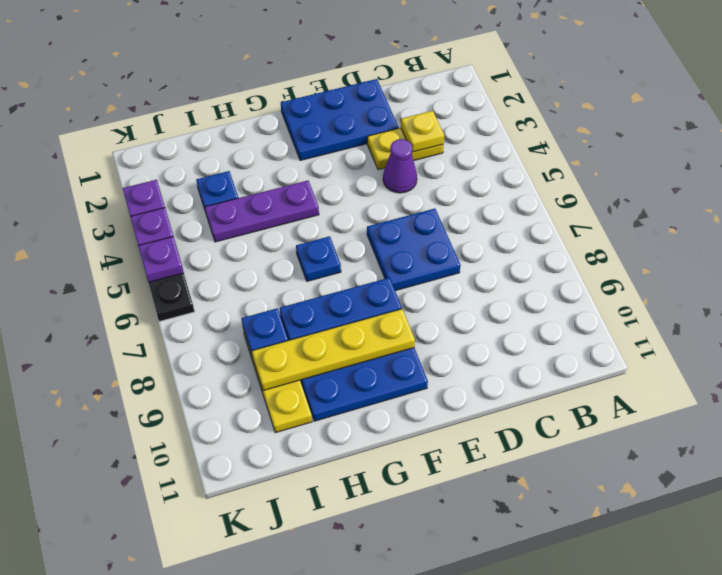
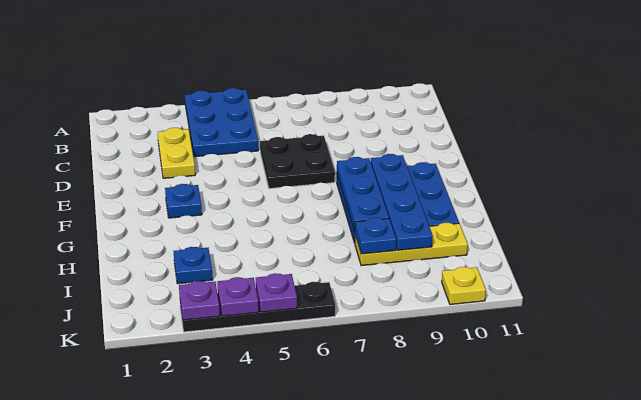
yellow 1x1 plate [401,111,444,152] -> yellow 1x1 plate moved to [442,267,486,305]
blue 2x3 plate [281,79,399,161] -> blue 2x3 plate moved to [185,88,258,157]
purple 1x1 cone [383,139,417,193] -> none
blue 2x2 plate [367,209,461,291] -> black 2x2 plate [260,134,335,188]
yellow 1x4 plate [252,309,415,391] -> blue 1x4 plate [371,154,433,250]
purple 1x3 plate [205,181,319,242] -> none
blue 1x1 plate [296,236,341,281] -> blue 1x1 plate moved to [165,184,202,218]

